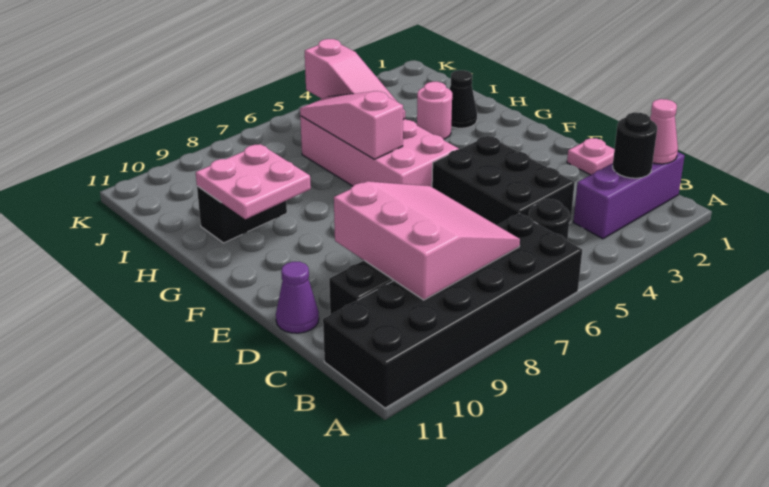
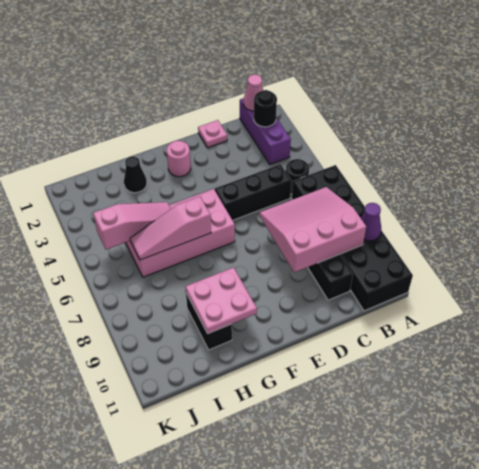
black 2x3 brick [432,136,575,225] -> black 1x3 brick [215,164,291,220]
purple 1x1 cone [276,262,319,333] -> purple 1x1 cone moved to [361,203,381,241]
pink 1x1 round brick [417,82,452,139] -> pink 1x1 round brick moved to [167,141,191,177]

